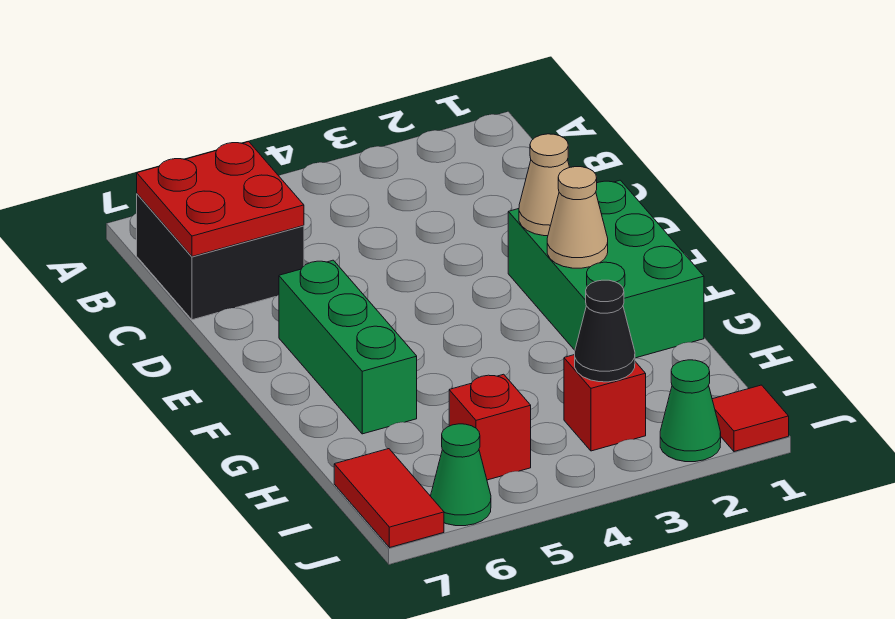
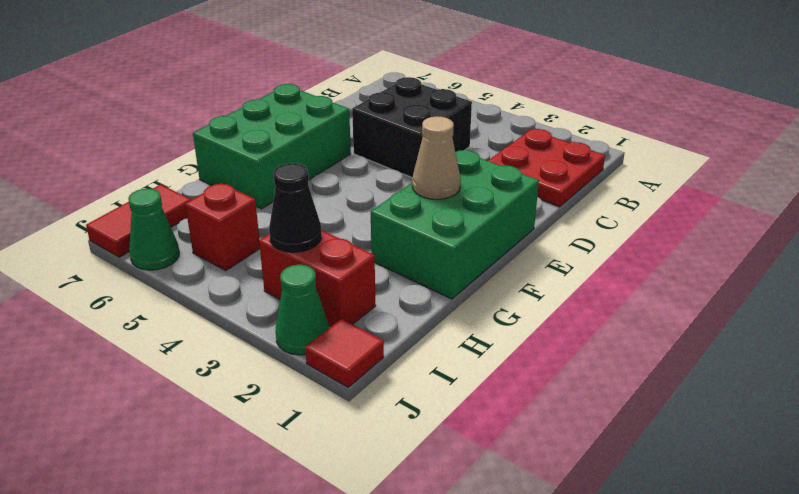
black 2x2 brick [137,194,304,320] -> black 2x2 brick moved to [352,77,472,177]
red 2x2 plate [137,142,304,257] -> red 2x2 plate moved to [488,129,605,207]
tan 1x1 cone [519,134,570,236] -> none
green 1x3 brick [279,260,417,434] -> green 2x3 brick [193,84,351,209]
red 1x1 brick [564,355,646,451] -> red 1x2 brick [259,230,376,327]

